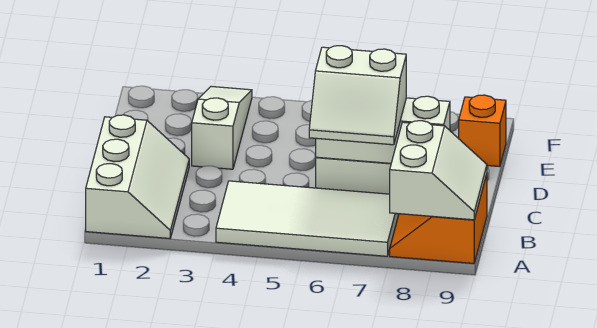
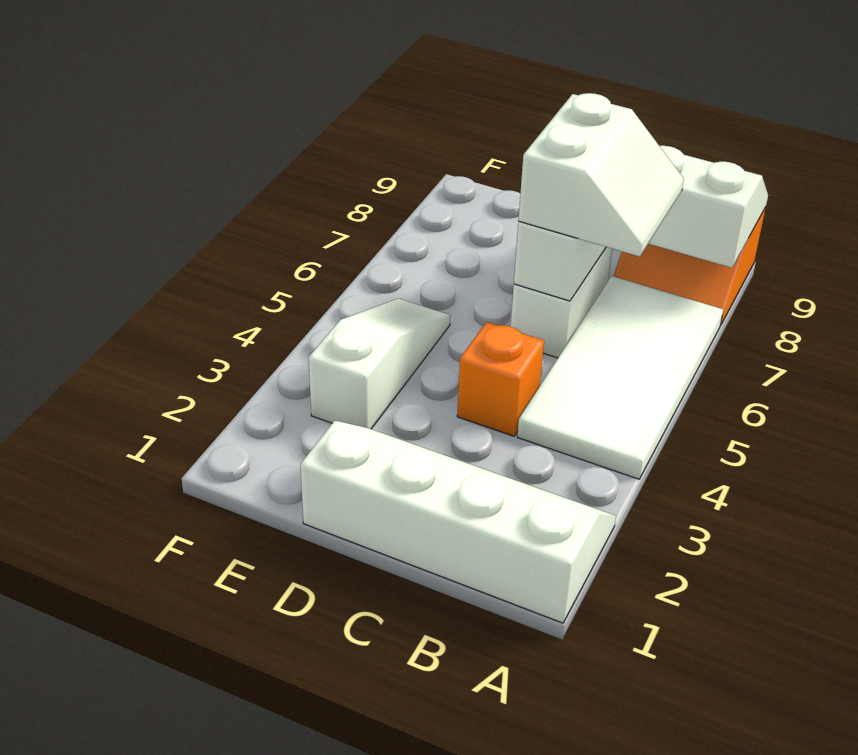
white 2x3 slope [86,115,189,239] -> white 2x4 slope [300,421,616,623]
white 1x3 slope [192,86,252,169] -> white 1x3 slope turned to [309,298,450,429]
orange 1x1 brick [459,95,506,167] -> orange 1x1 brick moved to [457,322,544,436]

